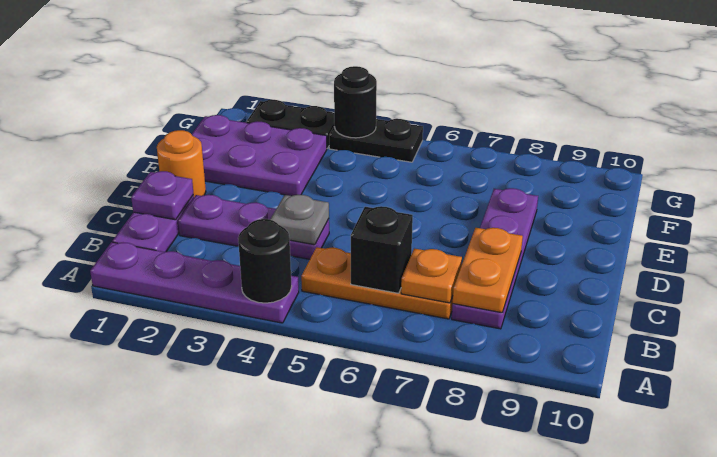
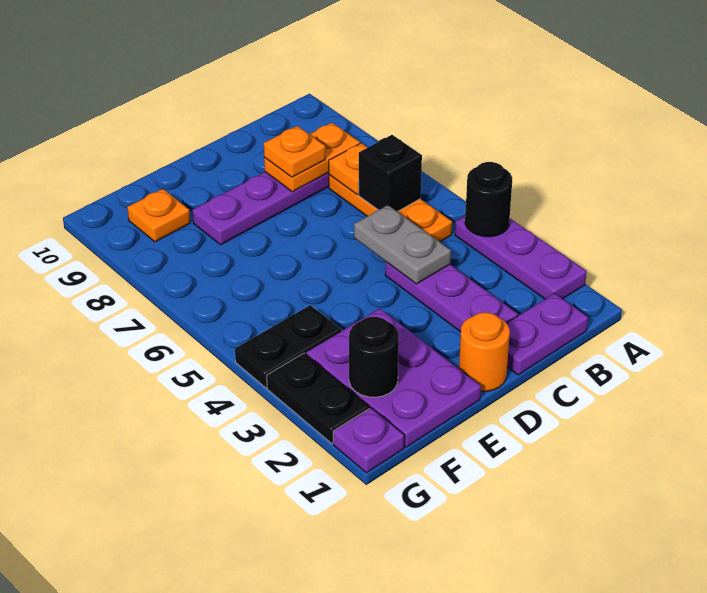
purple 1x4 plate [90,242,299,323] -> purple 1x3 plate [455,216,587,299]
purple 1x1 plate [131,171,194,220] -> purple 1x1 plate moved to [333,408,404,473]
grey 1x1 plate [270,195,329,245] -> grey 1x2 plate [354,205,451,284]
none -> orange 1x1 plate [264,126,325,177]
none -> orange 1x1 plate [127,189,190,242]
black 1x2 plate [329,119,423,162] -> black 1x2 plate turned to [235,305,341,388]
black 1x1 round brick [334,66,377,138] -> black 1x1 round brick moved to [349,317,399,397]

